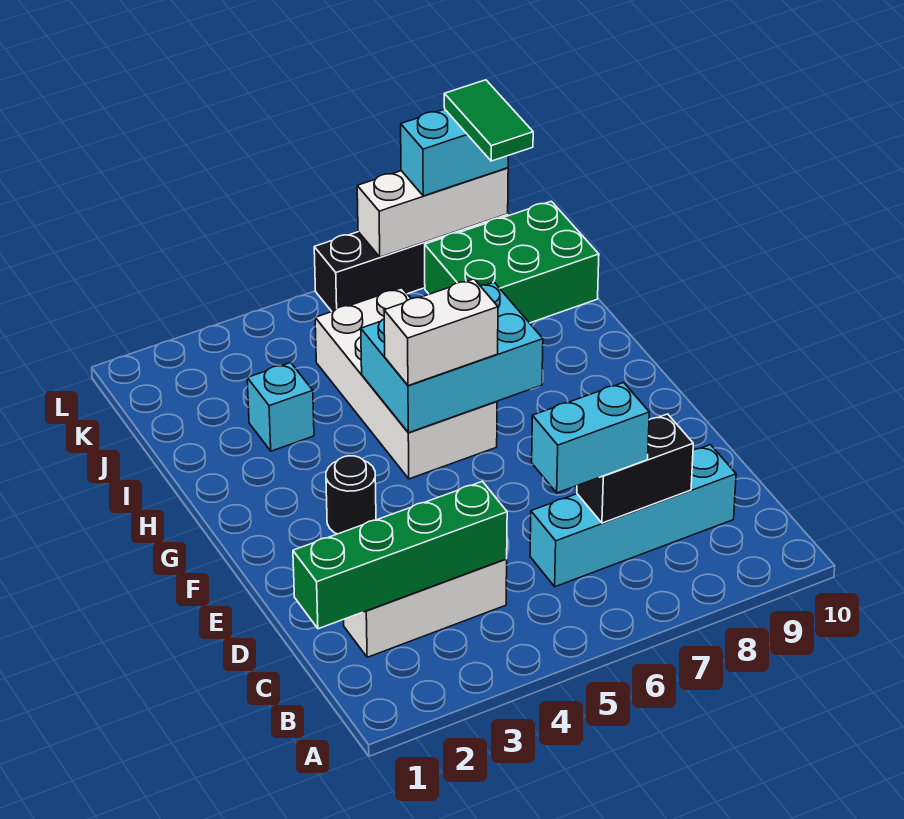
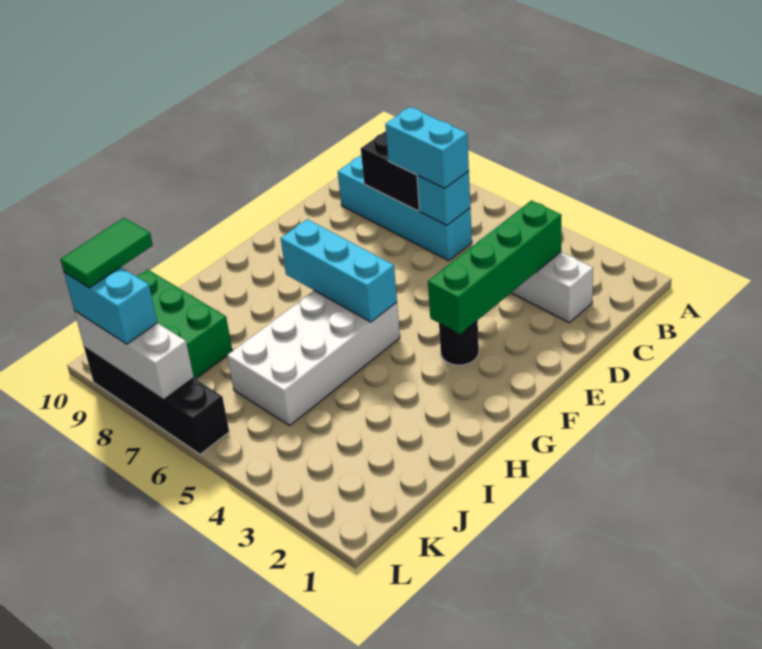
green 1x4 brick [293,481,507,629] -> green 1x4 brick turned to [428,200,562,334]
cyan 2x3 brick [361,282,543,433] -> cyan 1x3 brick [281,219,397,322]
white 1x2 brick [384,279,498,386] -> none
cyan 1x1 brick [247,363,314,451] -> cyan 1x1 brick moved to [417,171,470,225]

